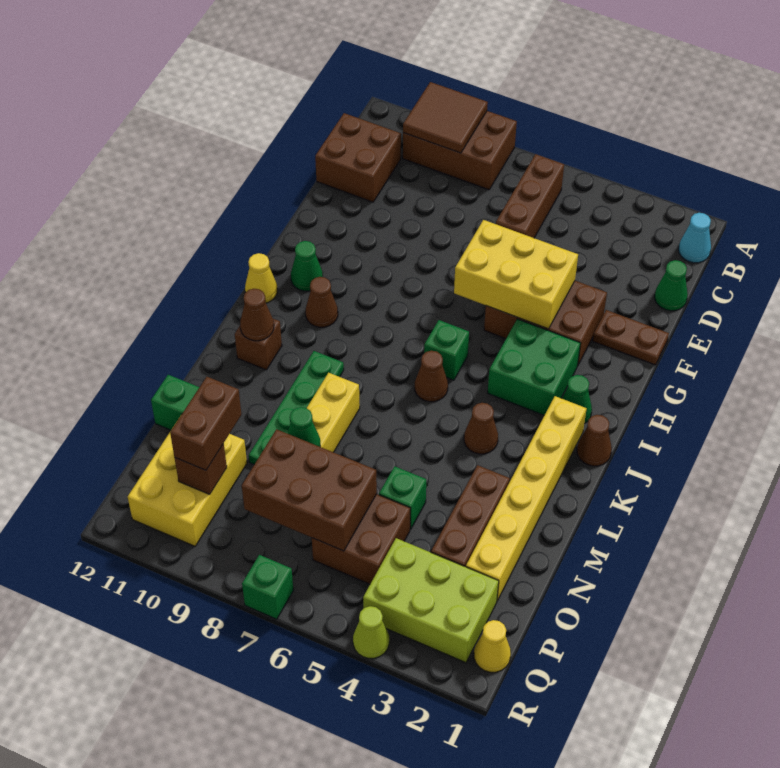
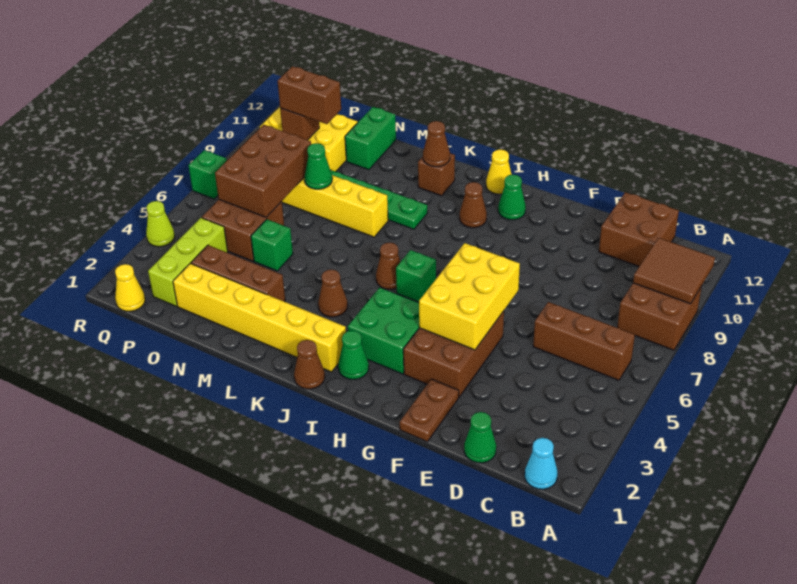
brown 2x3 brick [403,111,517,190] -> brown 2x2 brick [617,283,702,350]
lime 2x3 brick [363,538,499,663] -> lime 1x3 brick [148,218,228,306]

